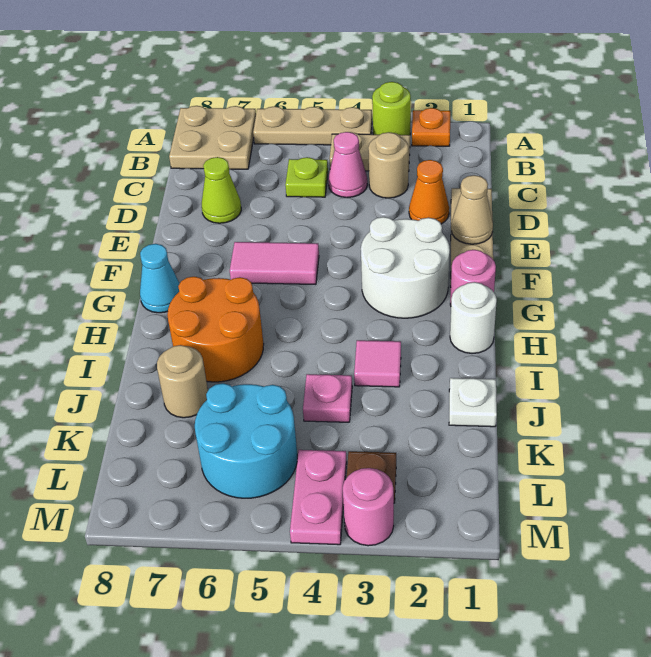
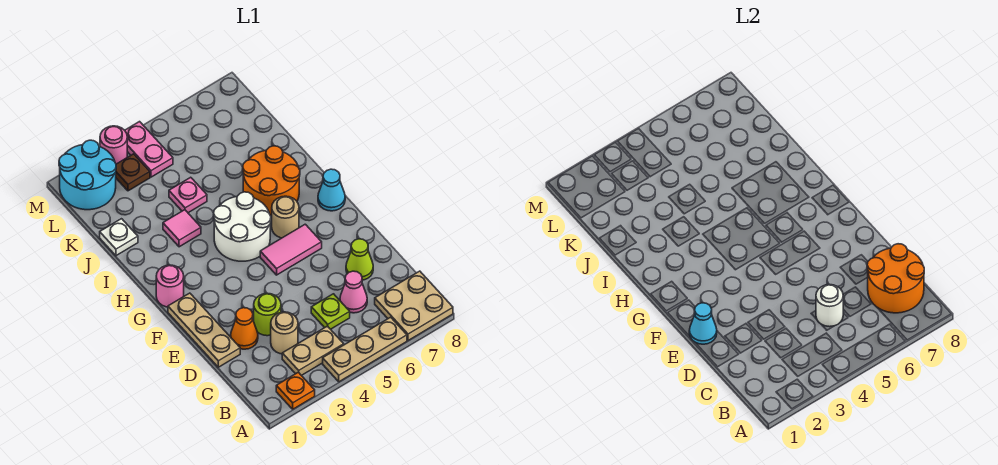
lime 1x1 round brick [372,82,411,135] -> lime 1x1 round brick moved to [254,293,281,336]
none -> orange 2x2 round brick [867,244,924,313]
pink 1x1 cone [328,132,367,198] -> pink 1x1 cone moved to [340,271,367,313]
tan 1x1 cone [451,175,493,244] -> cyan 1x1 cone [689,303,717,344]
white 2x2 round brick [361,217,450,318] -> white 2x2 round brick moved to [214,192,271,261]
white 1x1 round brick [450,282,497,353] -> white 1x1 round brick moved to [816,284,843,327]
tan 1x1 round brick [157,345,208,418] -> tan 1x1 round brick moved to [272,196,299,238]
cyan 2x2 round brick [195,383,297,498] -> cyan 2x2 round brick moved to [59,140,116,210]

